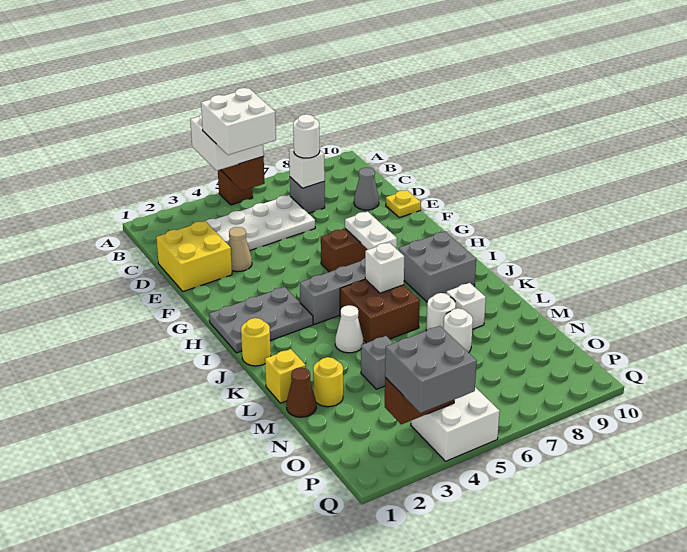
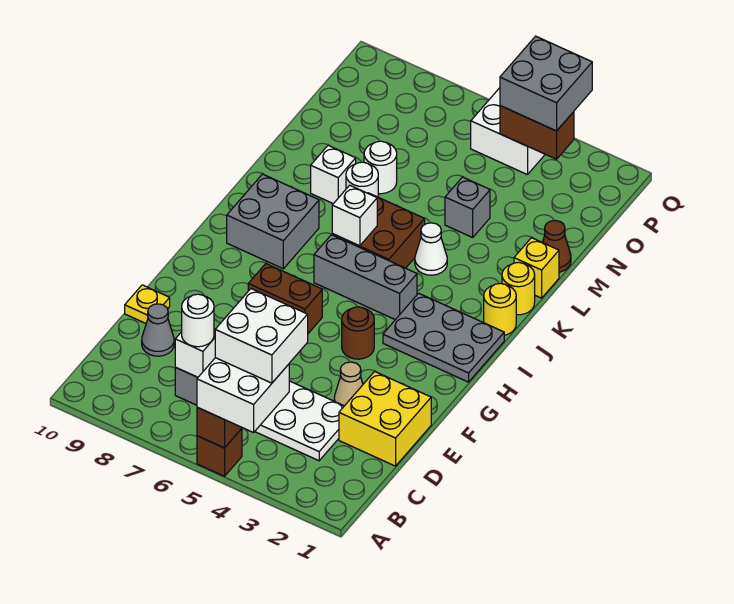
none -> brown 1x1 round brick [342,307,374,359]
white 1x2 plate [345,212,397,250] -> none
yellow 1x1 round brick [313,357,343,407] -> yellow 1x1 round brick moved to [502,262,535,315]

